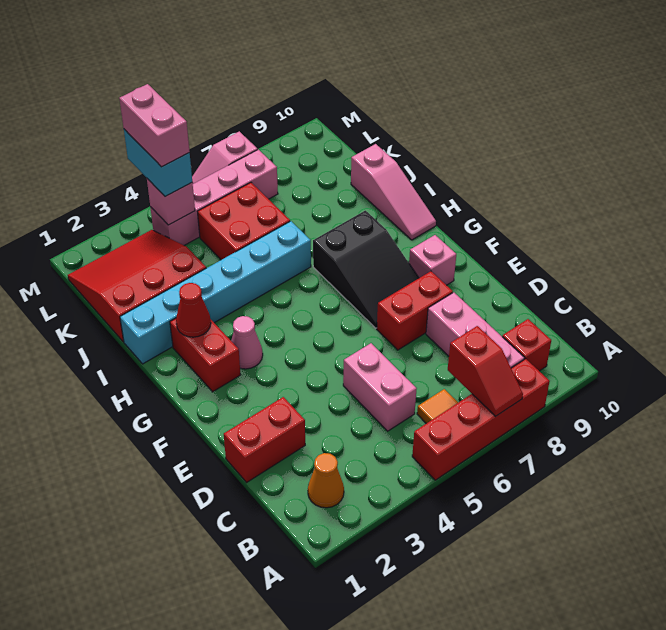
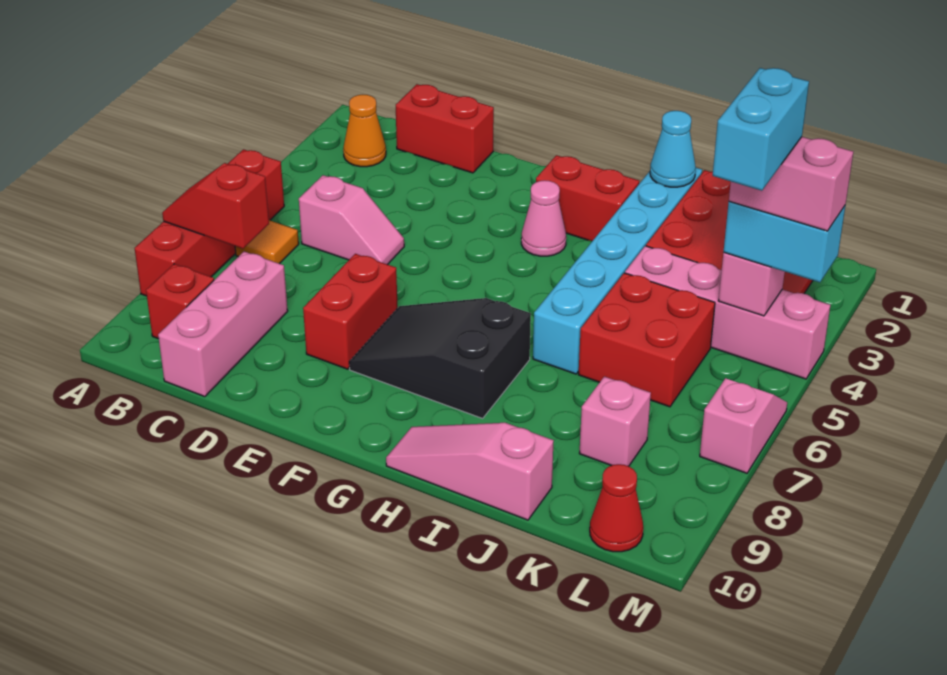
pink 1x3 brick [426,292,524,368] -> pink 1x3 brick turned to [158,252,288,397]
pink 1x2 brick [343,343,417,431] -> pink 1x2 slope [299,175,404,265]
red 1x2 brick [224,397,305,482] -> red 1x2 brick turned to [396,84,494,173]
pink 1x1 brick [409,235,456,285] -> pink 1x1 brick moved to [579,376,651,466]
red 1x1 cone [176,283,211,337] -> red 1x1 cone moved to [590,464,643,552]
none -> cyan 1x1 cone [650,111,696,187]
pink 1x4 brick [150,149,278,246] -> pink 1x4 brick turned to [625,246,831,379]
none -> cyan 1x2 brick [713,68,809,191]

